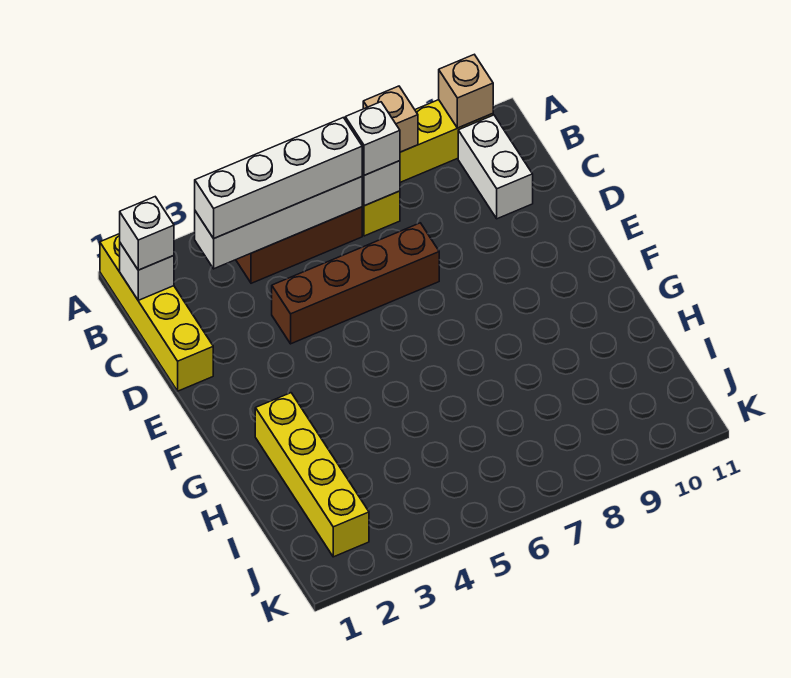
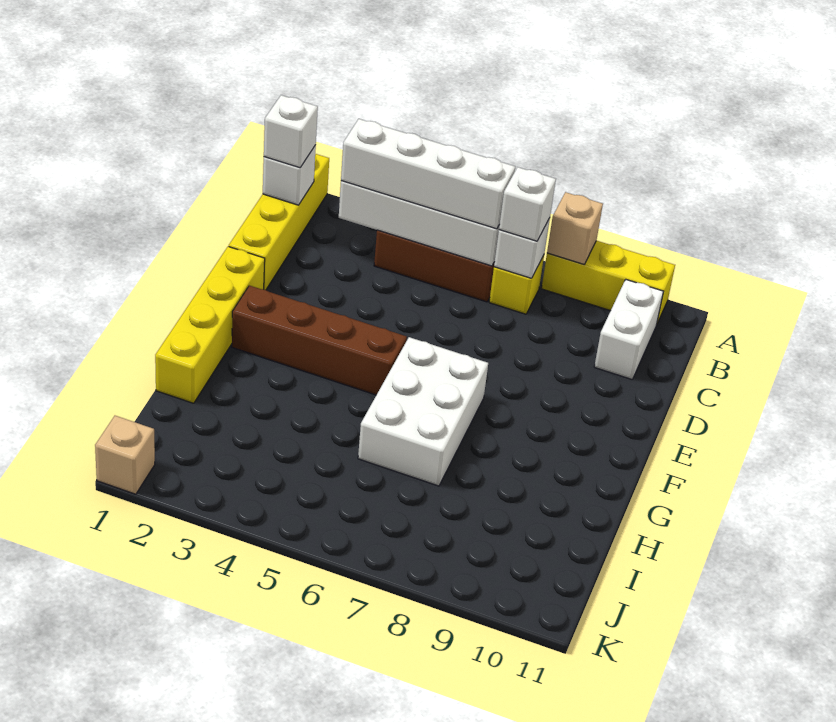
tan 1x1 brick [439,55,493,128] -> tan 1x1 brick moved to [95,416,155,494]
brown 1x4 brick [272,223,439,344] -> brown 1x4 brick moved to [232,286,407,395]
none -> white 2x3 brick [358,337,488,486]
yellow 1x4 brick [255,393,369,557] -> yellow 1x4 brick moved to [155,246,265,403]

